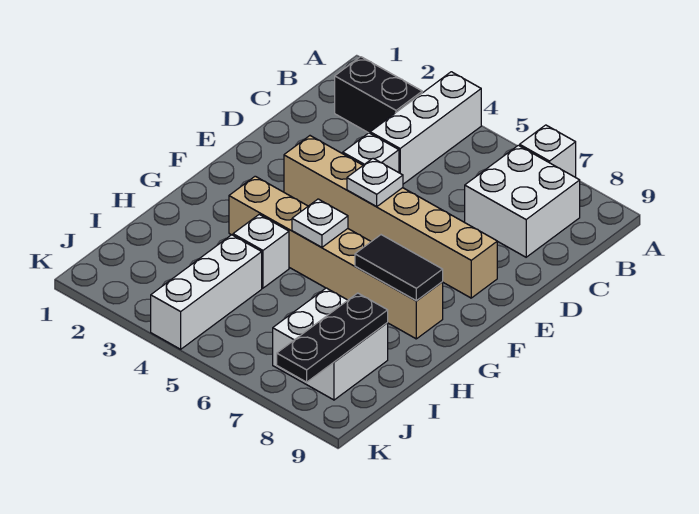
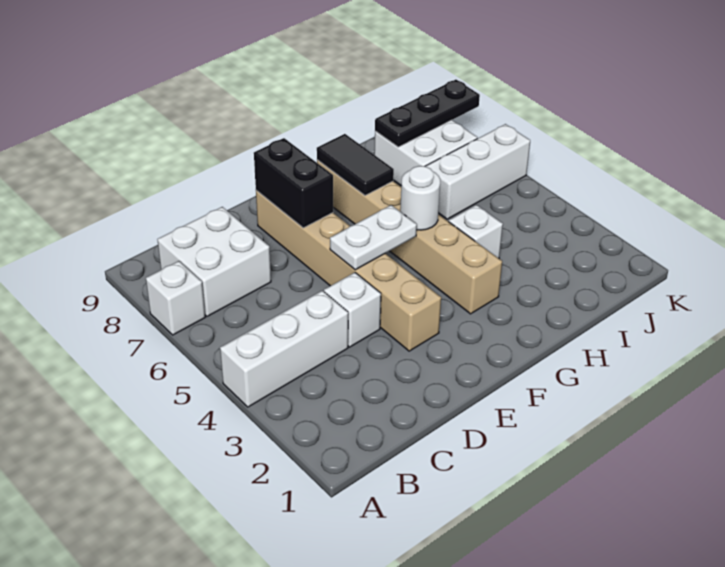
black 1x2 brick [335,57,422,133] -> black 1x2 brick moved to [254,138,333,228]
white 1x1 plate [347,158,403,207] -> white 1x2 plate [330,205,417,270]
white 1x1 plate [292,199,348,247] -> white 1x1 round brick [400,166,440,230]
white 1x3 brick [151,235,262,349] -> white 1x3 brick moved to [426,124,530,219]

